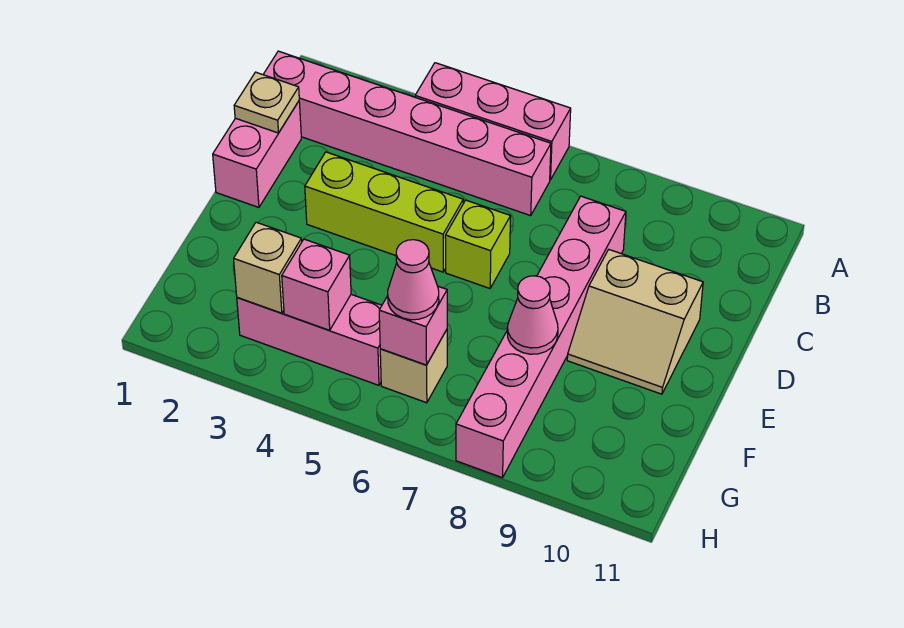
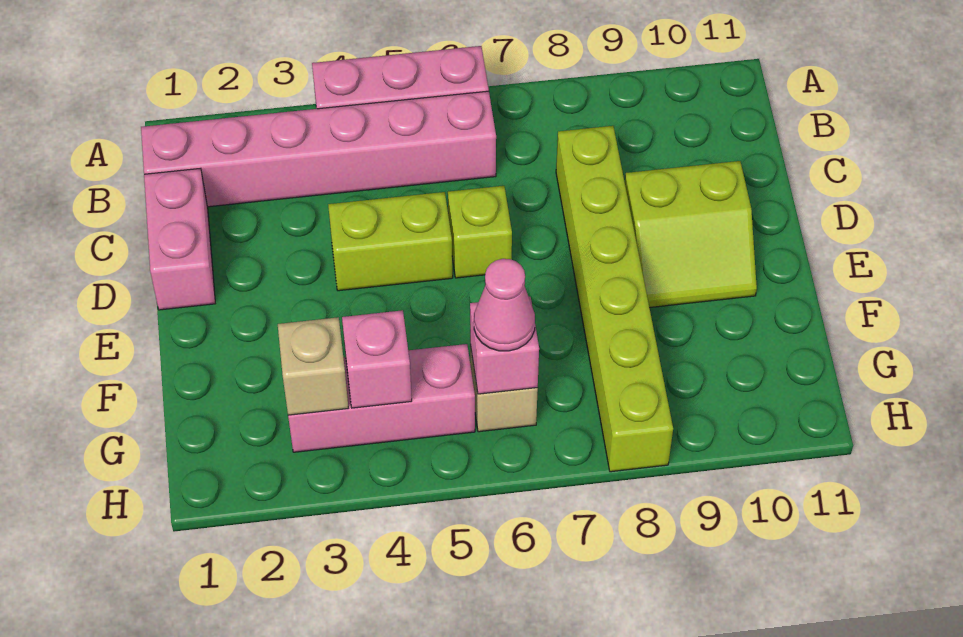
tan 1x1 plate [234,72,299,133] -> none
pink 1x6 brick [456,196,626,478] -> lime 1x6 brick [556,126,673,472]
lime 1x3 brick [305,152,463,272] -> lime 1x2 brick [328,192,453,291]
tan 2x2 slope [567,250,703,394] -> lime 2x2 slope [625,161,757,308]
pink 1x1 cone [507,276,558,354] -> none

